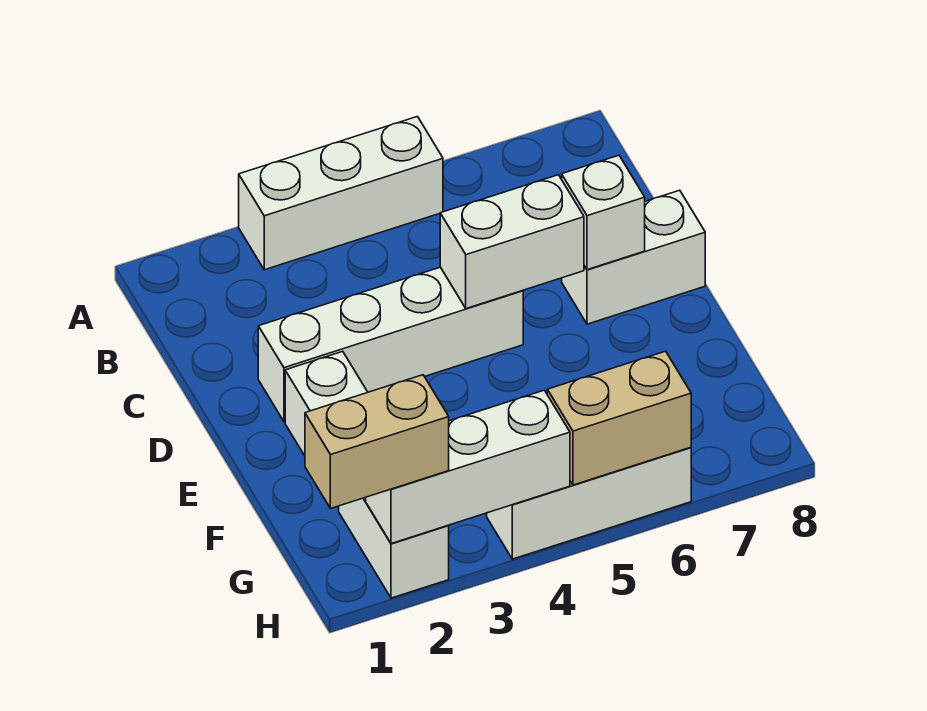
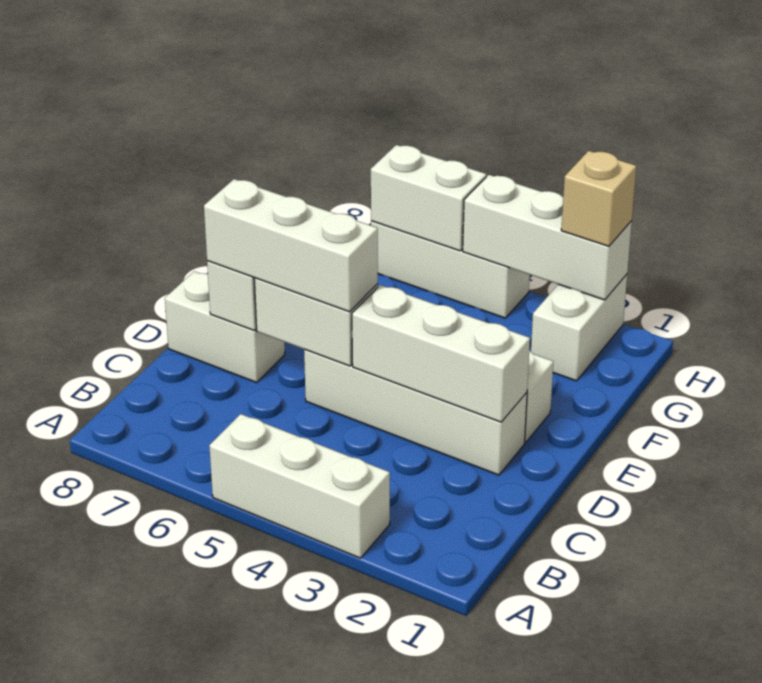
none -> white 1x3 brick [352,285,530,422]
none -> white 1x3 brick [204,179,378,312]
tan 1x2 brick [305,375,449,509] -> tan 1x1 brick [561,151,636,246]
tan 1x2 brick [547,351,691,485] -> white 1x2 brick [371,145,486,251]

